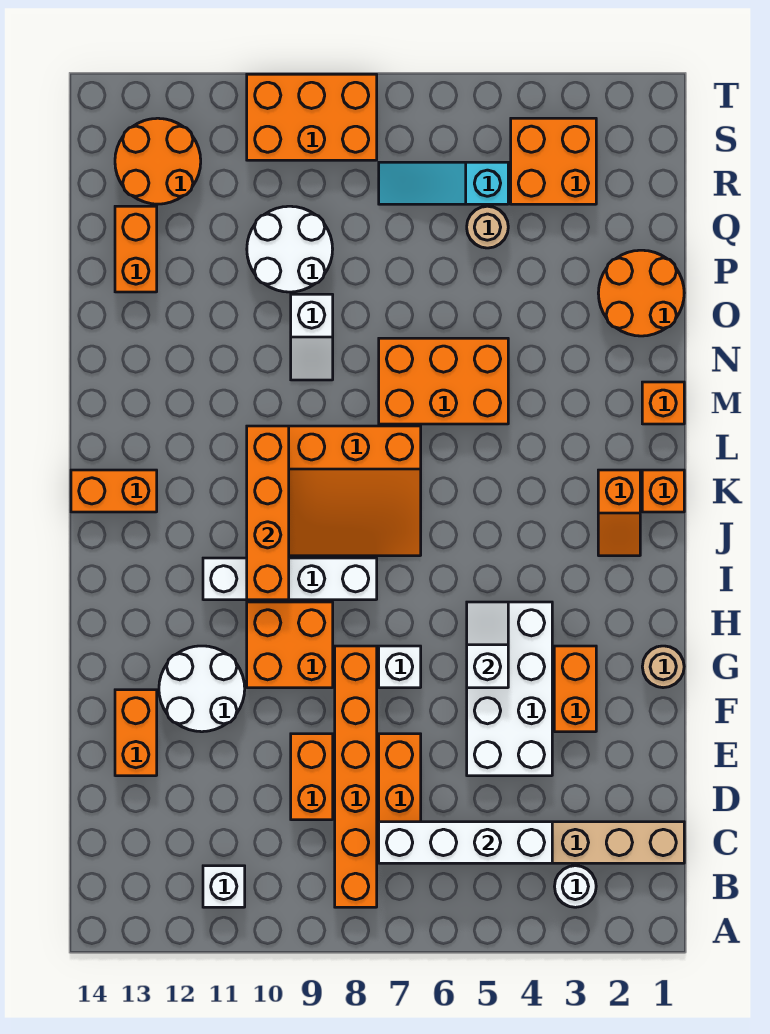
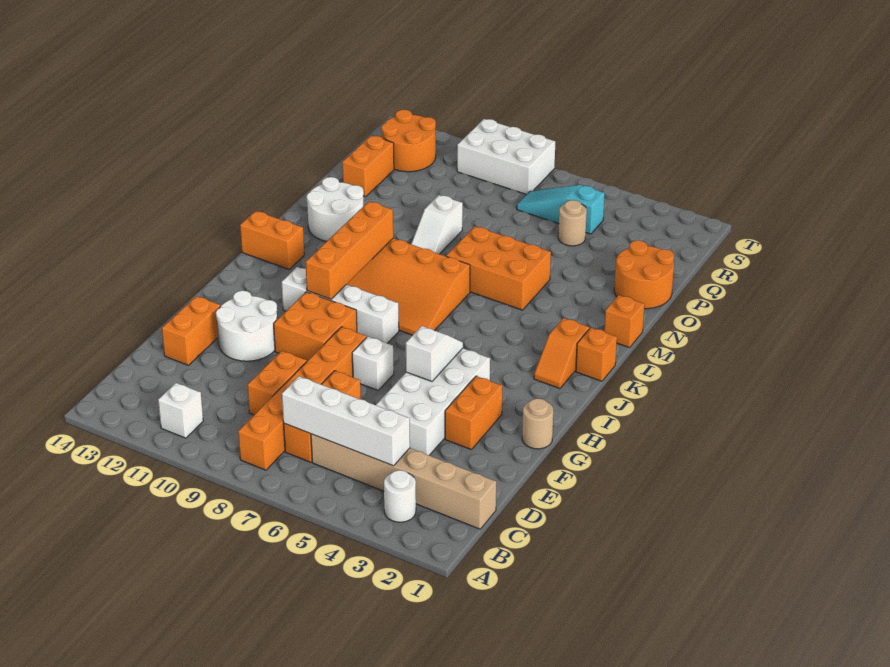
white 2x2 round brick [247,206,333,292] -> white 2x2 round brick moved to [307,177,364,241]
orange 2x2 brick [511,118,596,204] -> none
orange 2x3 brick [247,74,377,160] -> white 2x3 brick [457,119,555,195]

